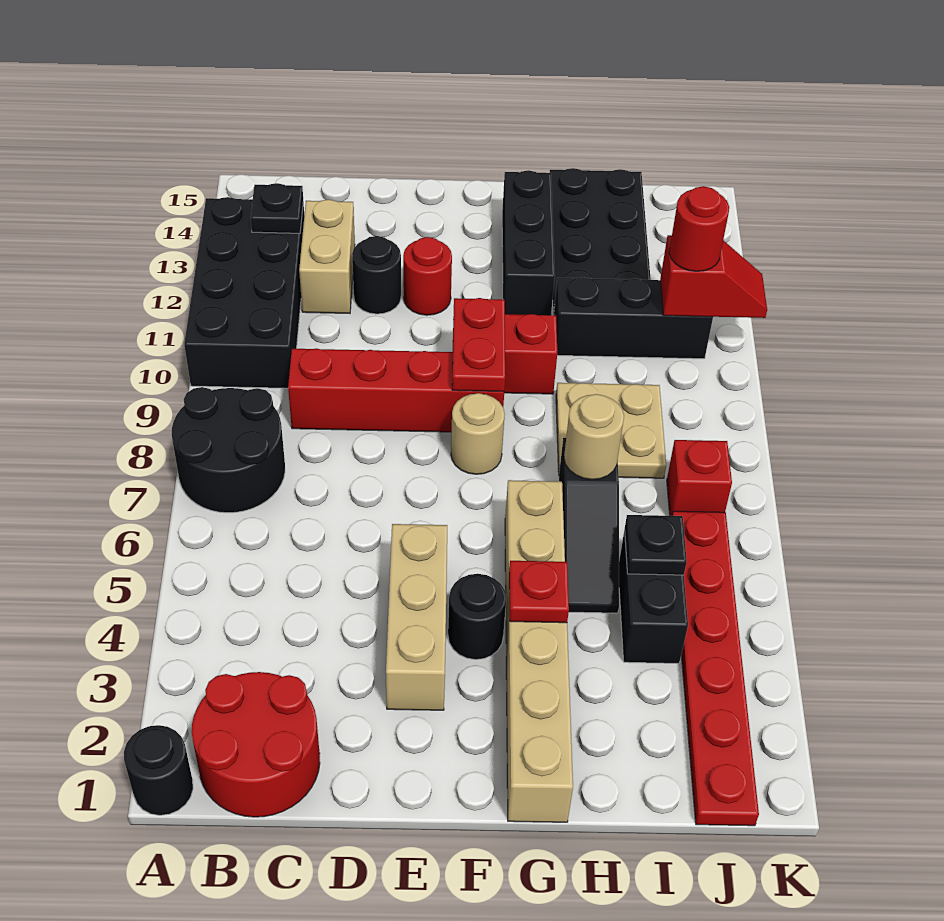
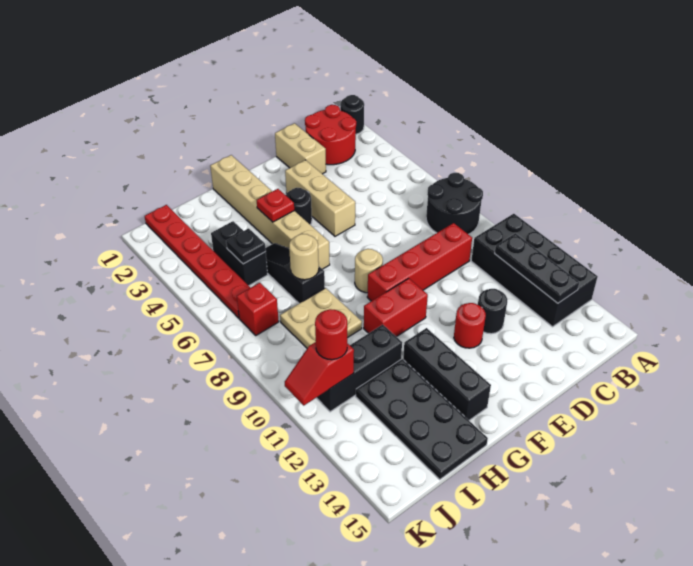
black 1x1 plate [250,183,303,233] -> black 1x3 plate [495,233,579,303]
tan 1x2 brick [299,199,355,313] -> tan 1x2 brick moved to [275,123,326,174]
red 1x2 plate [452,298,505,392] -> none

